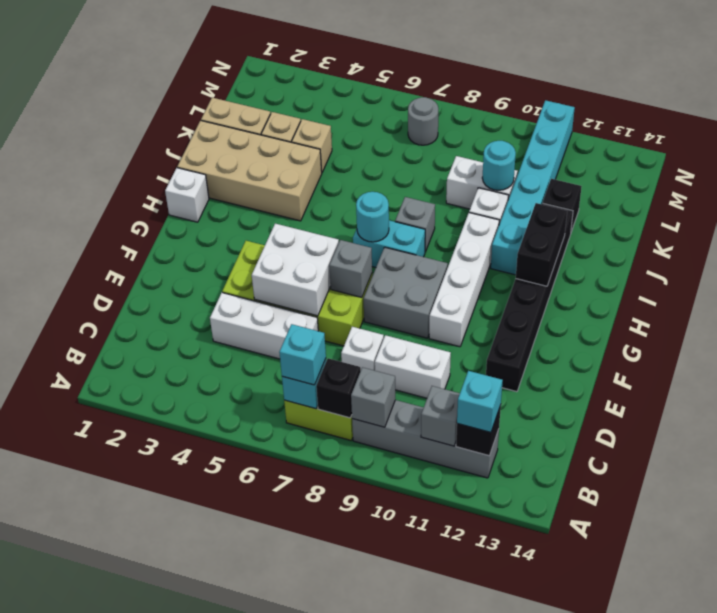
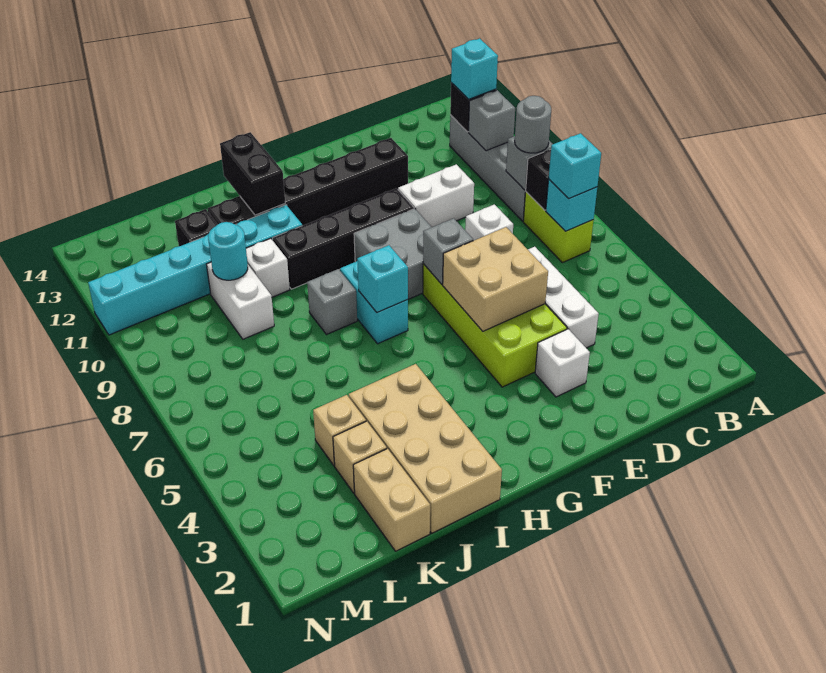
white 1x2 brick [375,335,451,398] -> white 1x2 brick turned to [398,164,474,227]
white 2x2 brick [252,224,339,316] -> tan 2x2 brick [443,227,548,331]
white 1x4 brick [429,213,499,347] -> black 1x4 brick [273,188,414,289]
white 1x1 brick [165,168,209,222] -> white 1x1 brick moved to [535,329,590,397]
cyan 1x1 round brick [356,192,389,242] -> cyan 1x1 brick [357,245,408,313]
black 1x2 brick [516,203,567,286] -> black 1x2 brick turned to [220,132,285,215]
grey 1x1 round brick [408,97,438,145] -> grey 1x1 round brick moved to [515,96,551,153]

